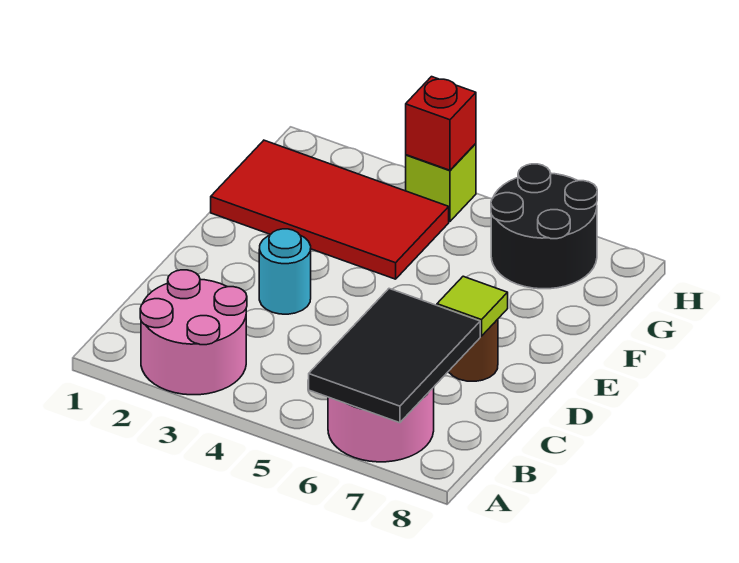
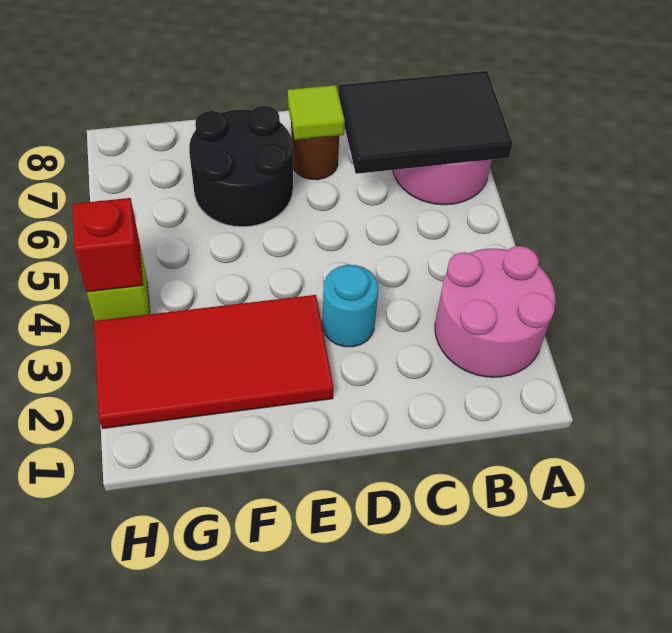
red 2x4 tile [211,140,449,279] -> red 2x4 tile turned to [94,295,334,429]
black 2x2 round brick [491,164,597,289] -> black 2x2 round brick moved to [189,106,293,227]

